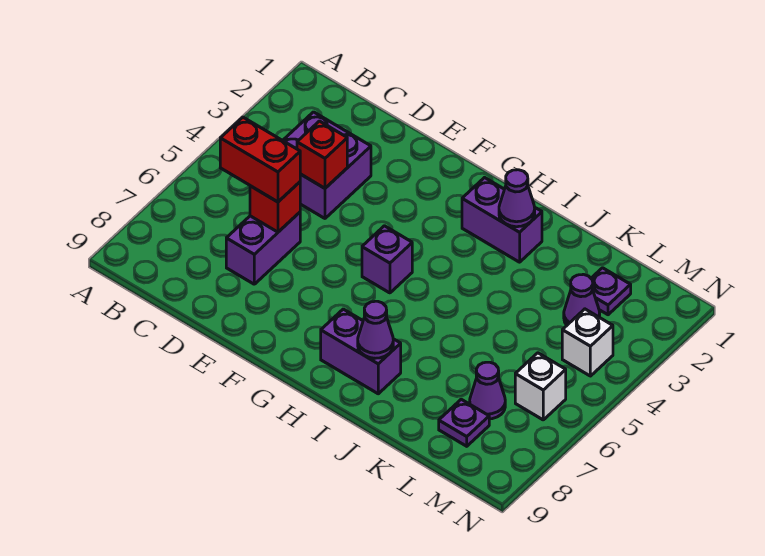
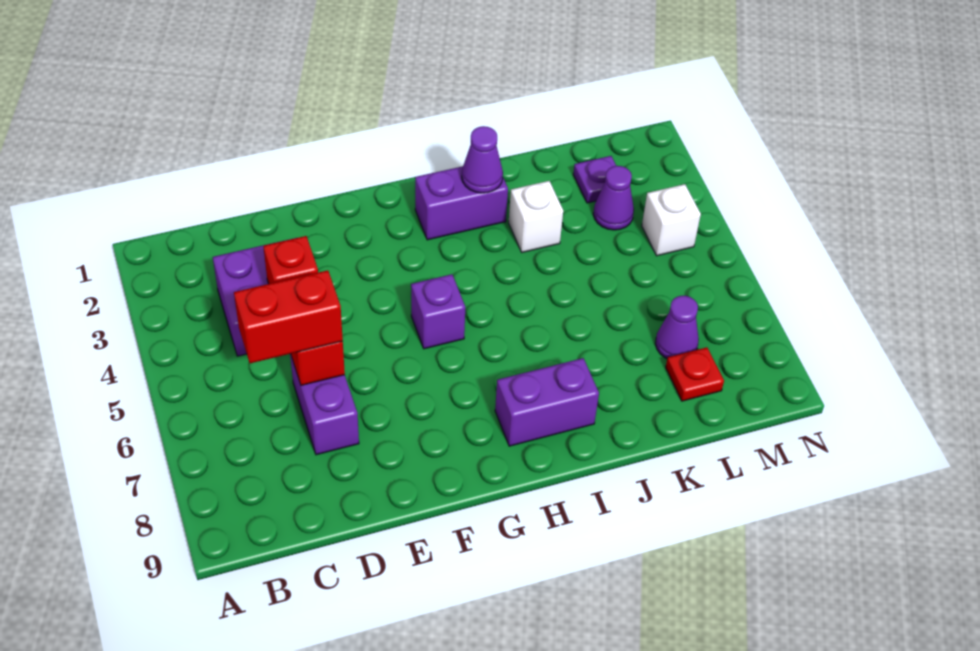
purple 1x1 cone [358,301,393,358] -> none
purple 1x1 plate [439,399,489,446] -> red 1x1 plate [666,347,724,401]
white 1x1 brick [515,353,566,420] -> white 1x1 brick moved to [509,181,563,252]

